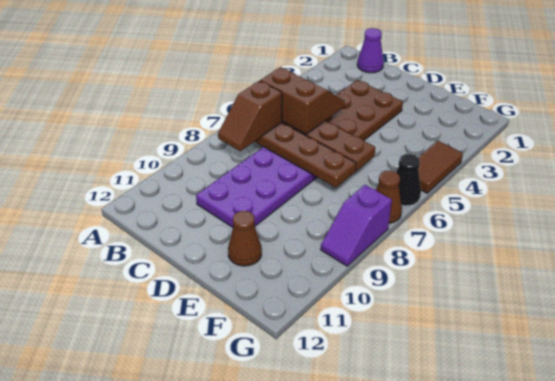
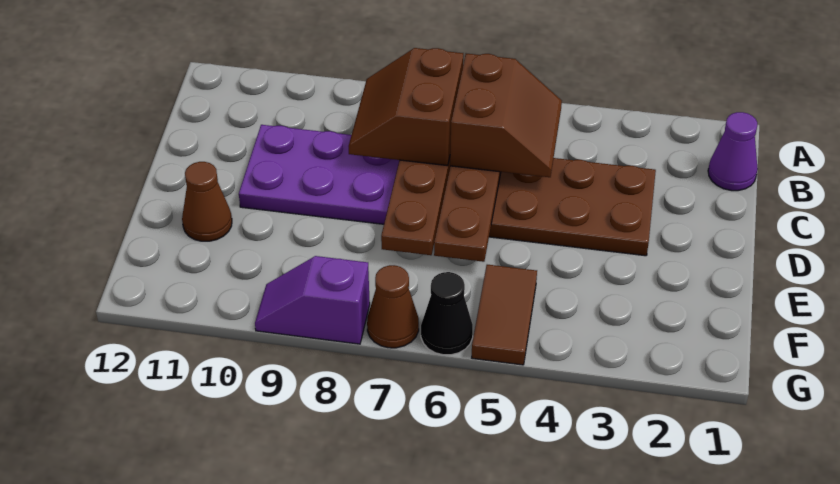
brown 1x2 slope [218,81,282,151] -> brown 2x2 slope [349,48,463,166]
brown 1x2 tile [418,141,463,193] -> brown 1x2 tile turned to [472,265,537,365]

